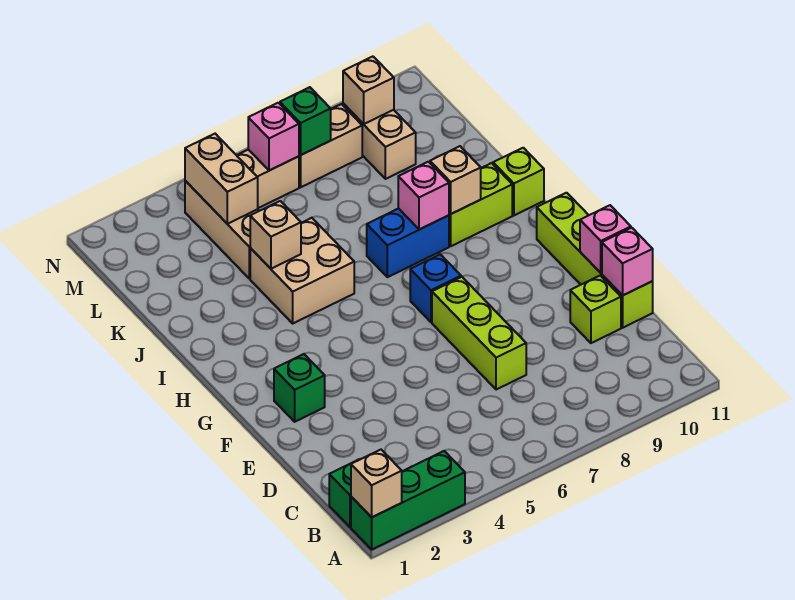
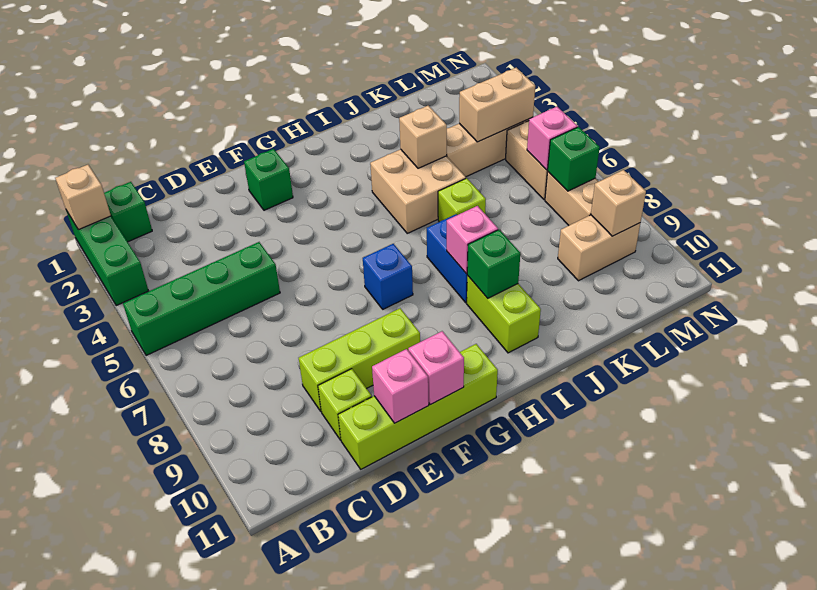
none -> green 1x4 brick [123,242,280,356]
lime 1x3 brick [432,277,526,390] -> lime 1x3 brick moved to [299,308,420,411]
pink 1x1 brick [602,228,653,296] -> pink 1x1 brick moved to [408,331,464,405]
tan 1x1 brick [430,146,481,214] -> green 1x1 brick [467,230,520,298]
lime 1x1 brick [493,148,544,215] -> lime 1x1 brick moved to [438,178,486,222]

